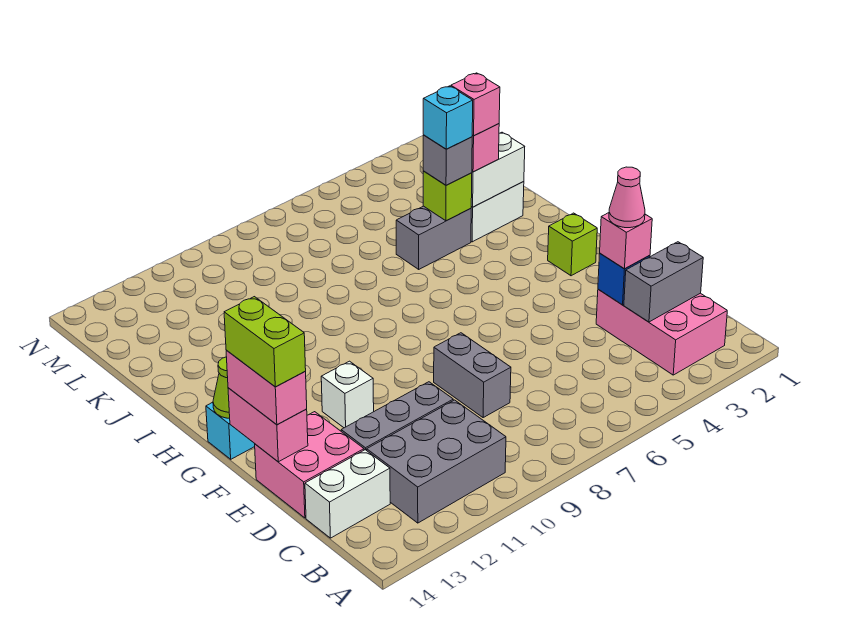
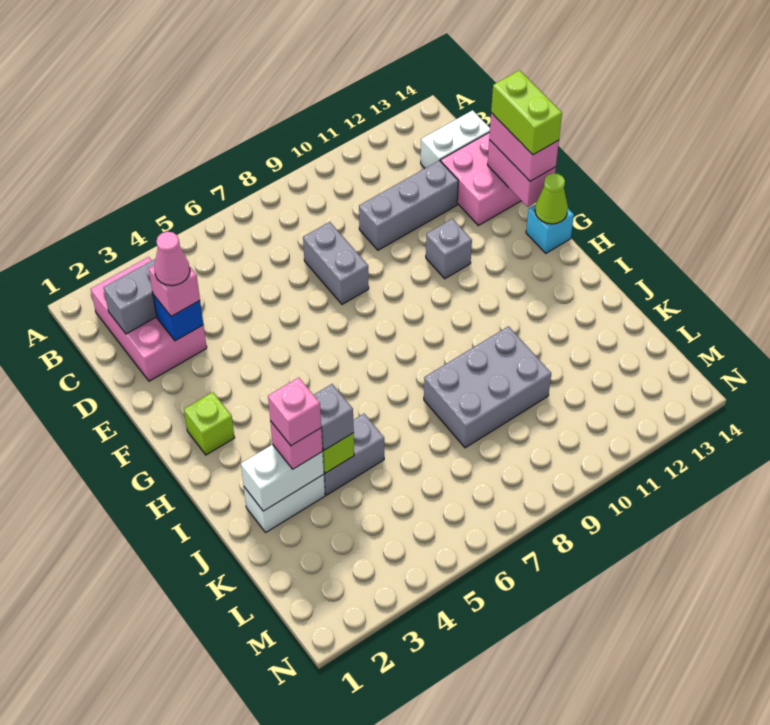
grey 2x3 brick [367,400,506,523] -> grey 2x3 brick moved to [424,326,551,448]
white 1x1 brick [321,361,374,428] -> grey 1x1 brick [426,219,472,279]
cyan 1x1 brick [423,86,473,149] -> none

